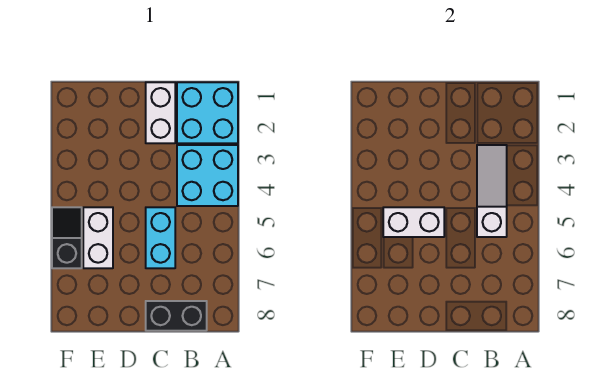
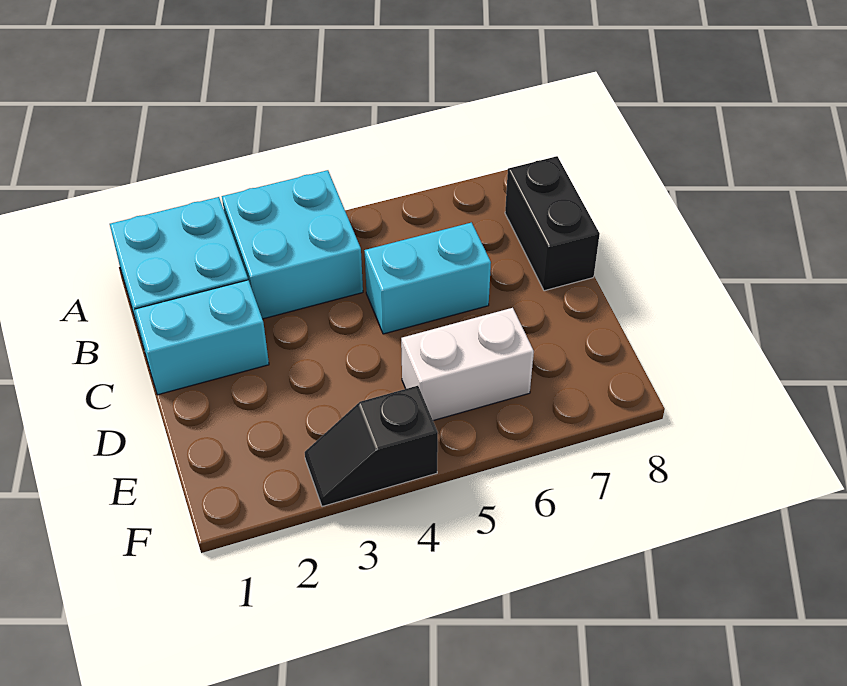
white 1x3 slope [477,145,507,237] -> none
white 1x2 brick [146,82,175,143] -> cyan 1x2 brick [135,280,269,395]
white 1x2 brick [383,207,444,237] -> none
black 1x2 slope [52,207,82,268] -> black 1x2 slope moved to [305,386,438,507]

